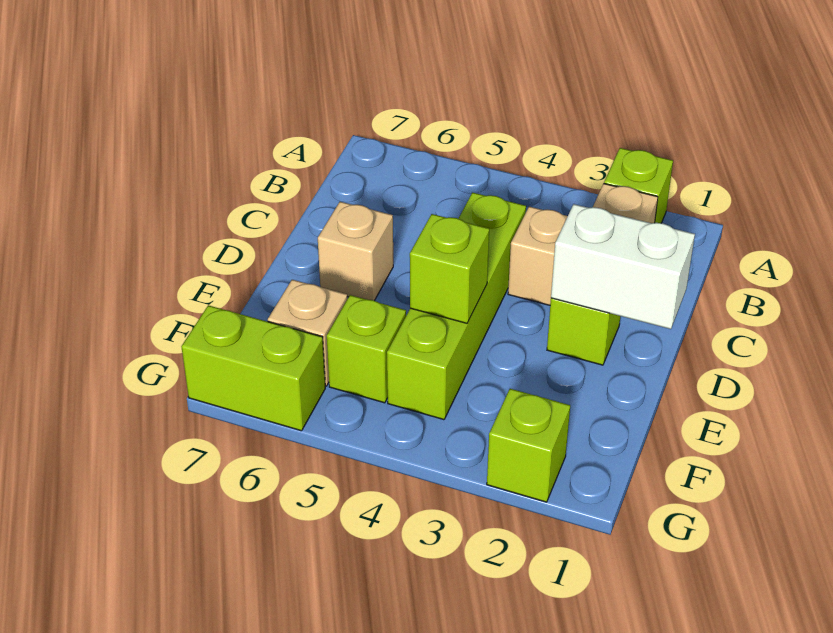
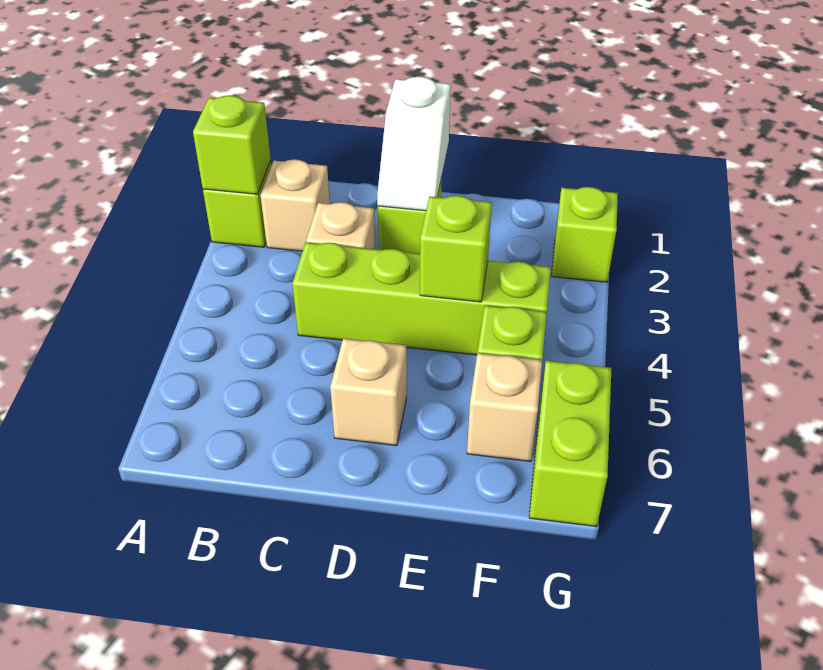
none -> lime 1x1 brick [193,95,271,194]
white 1x2 brick [551,204,695,329] -> white 1x2 slope [377,77,451,211]

